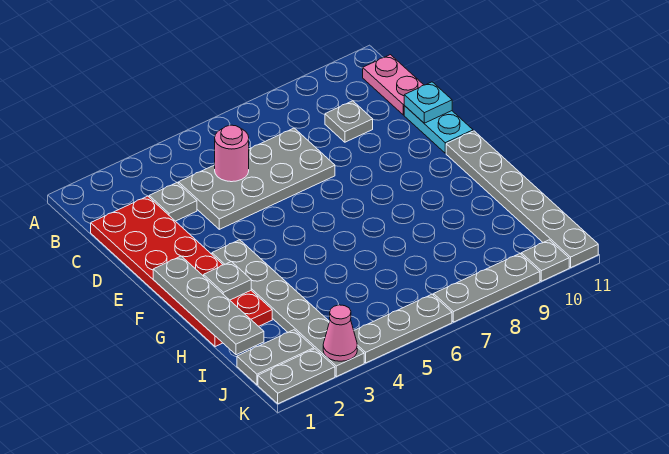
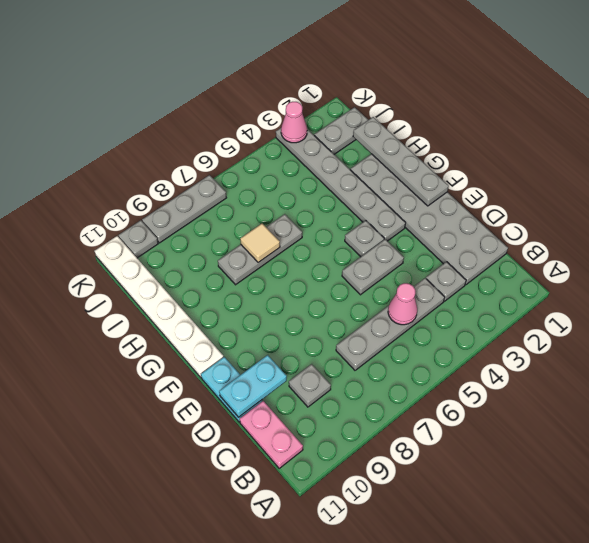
red 2x6 plate [91,196,272,347] -> grey 2x6 plate [350,154,508,285]
grey 2x4 plate [179,128,335,229] -> grey 1x4 plate [336,278,445,370]
pink 1x1 round brick [215,125,249,182] -> pink 1x1 cone [388,283,417,325]
cyan 1x1 plate [404,82,452,123] -> cyan 1x2 plate [219,355,287,417]
grey 1x6 plate [446,131,598,267] -> white 1x6 plate [95,236,223,377]
grey 1x1 plate [204,262,251,300] -> grey 1x1 plate moved to [345,221,384,257]
none -> tan 1x1 tile [240,224,280,263]
grey 1x2 plate [258,349,335,404] -> grey 1x2 plate moved to [342,239,404,295]
grey 1x3 plate [354,294,452,363] -> grey 1x3 plate moved to [218,214,302,285]

